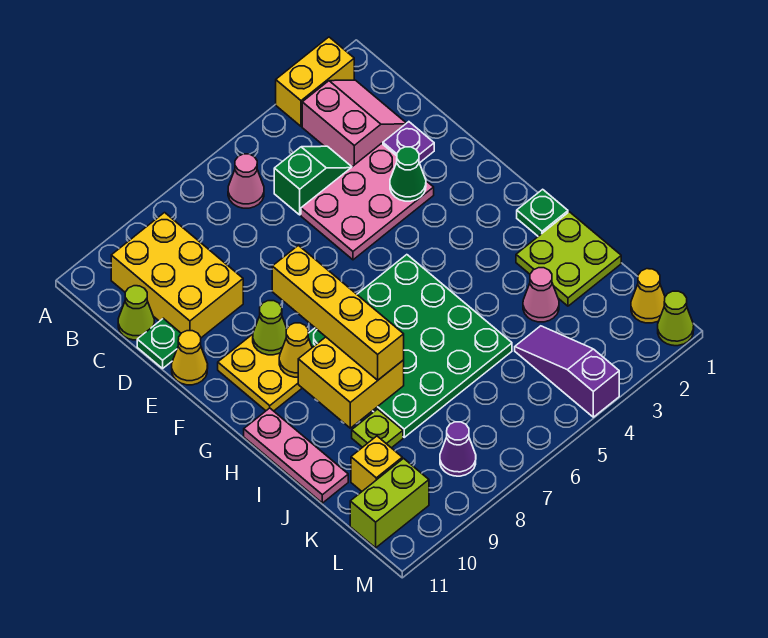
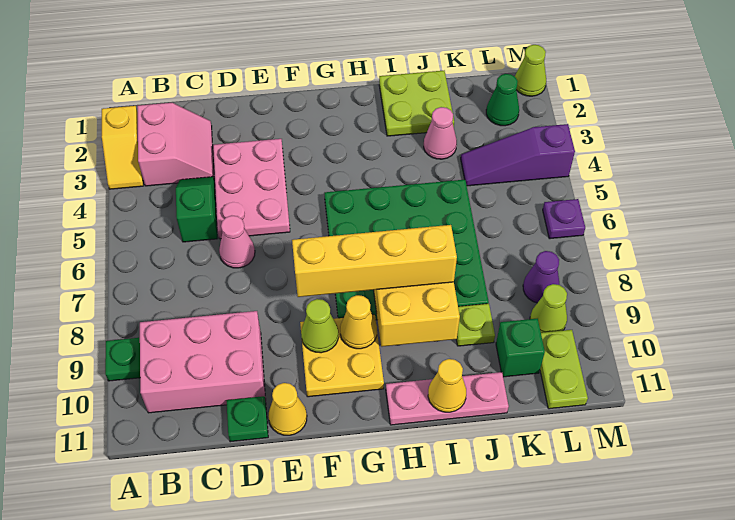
yellow 1x2 brick [276,37,354,126] -> yellow 1x2 slope [102,106,143,189]
pink 2x2 slope [302,80,406,167] -> pink 2x2 slope turned to [137,103,214,186]
pink 1x1 cone [228,154,264,208] -> pink 1x1 cone moved to [219,216,255,268]
yellow 2x3 brick [111,213,243,338] -> pink 2x3 brick [140,311,266,413]
lime 1x1 cone [118,286,154,340] -> lime 1x1 cone moved to [530,284,567,333]
purple 1x1 plate [383,122,434,163] -> purple 1x1 plate moved to [543,199,585,239]
green 1x1 cone [390,147,426,201] -> green 1x1 cone moved to [486,74,519,126]
green 1x1 plate [517,189,568,236] -> green 1x1 plate moved to [105,338,140,381]
yellow 1x1 brick [351,436,402,491] -> green 1x1 brick [496,319,545,377]
yellow 1x1 cone [631,269,665,323] -> yellow 1x1 cone moved to [428,359,466,412]
lime 1x2 brick [350,458,429,548] -> lime 1x2 plate [540,330,588,409]

